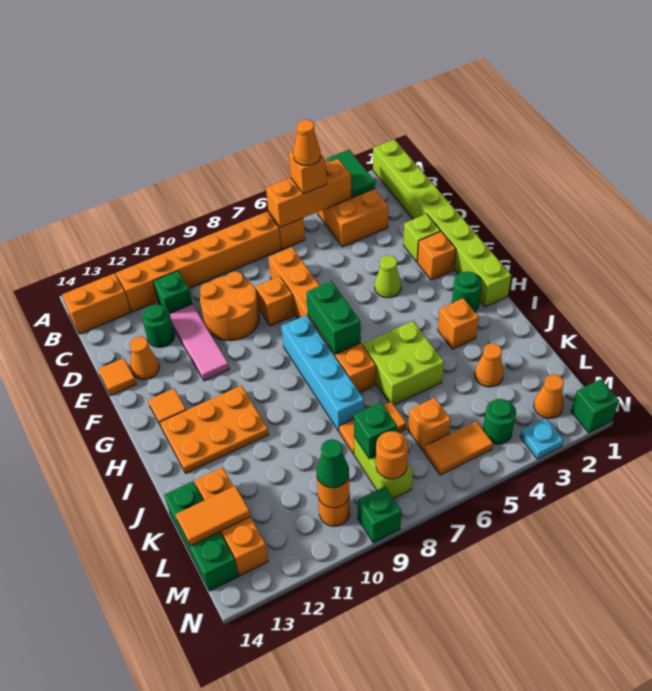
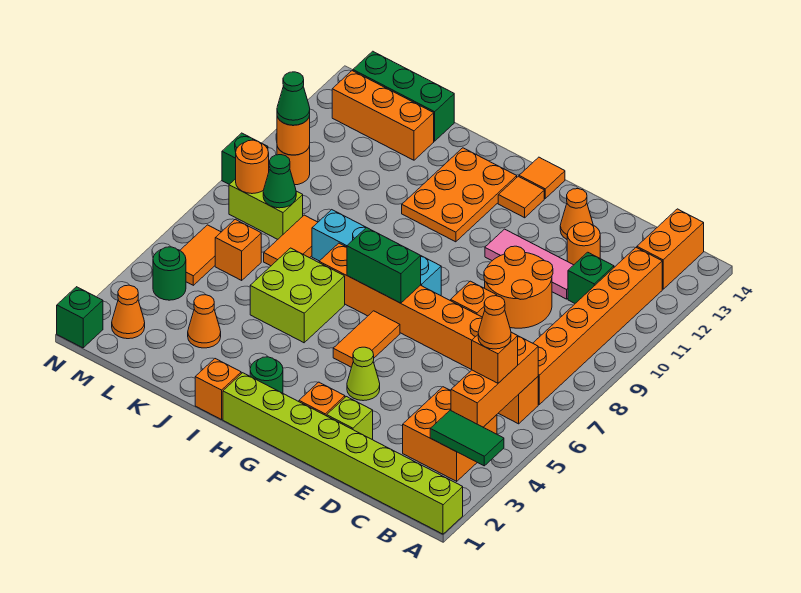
green 1x1 round brick [142,305,175,347] -> orange 1x1 round brick [567,222,600,265]
orange 1x1 tile [98,358,136,396] -> orange 1x1 tile moved to [519,157,565,198]
orange 1x1 brick [438,298,479,349] -> orange 1x1 brick moved to [195,359,241,420]
green 1x1 brick [354,402,397,459] -> green 1x1 cone [263,155,296,208]
orange 1x2 tile [176,486,250,546] -> orange 1x2 tile moved to [333,311,400,367]
cyan 1x1 plate [520,418,563,459] -> none

